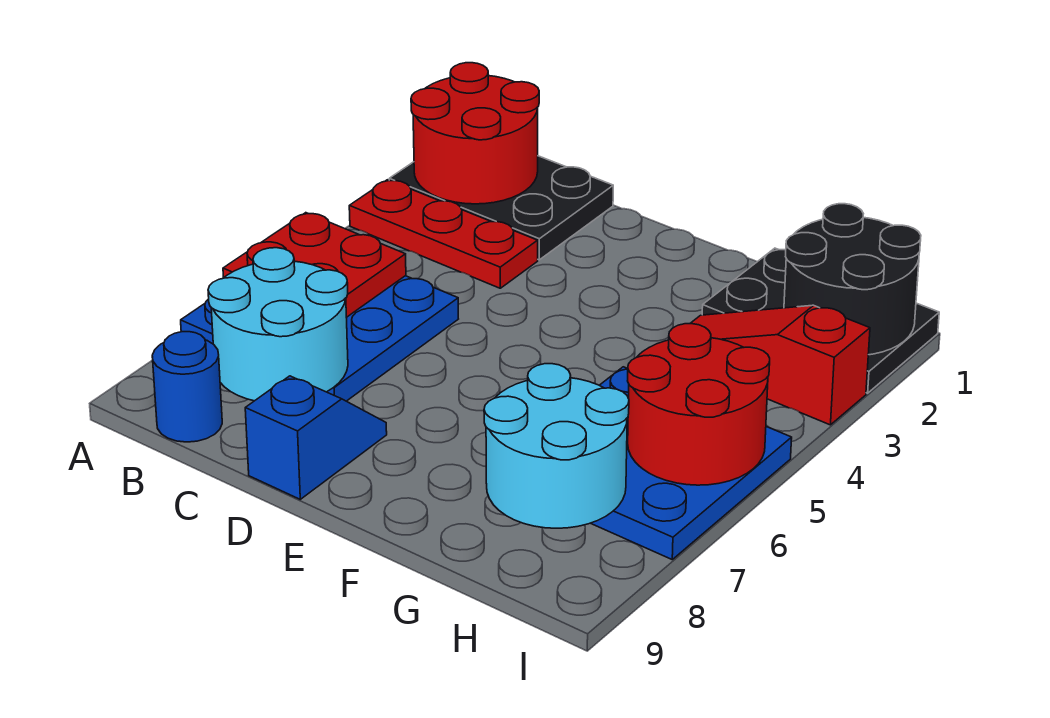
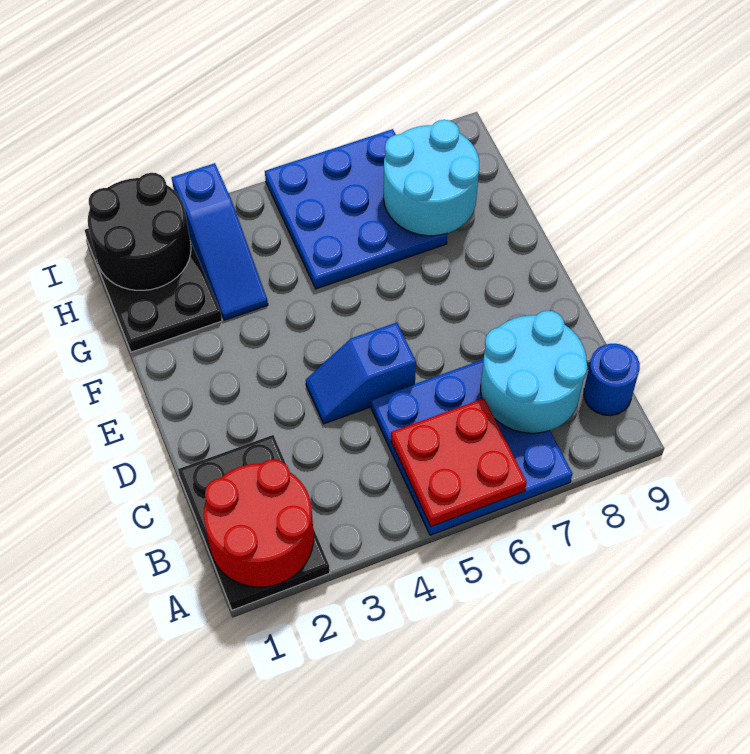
red 1x3 plate [349,180,538,288] -> none
blue 1x2 slope [245,376,387,499] -> blue 1x2 slope moved to [306,323,416,424]
red 1x3 slope [690,305,870,425] -> blue 1x3 slope [172,163,268,320]
red 2x2 round brick [628,324,770,485] -> none

